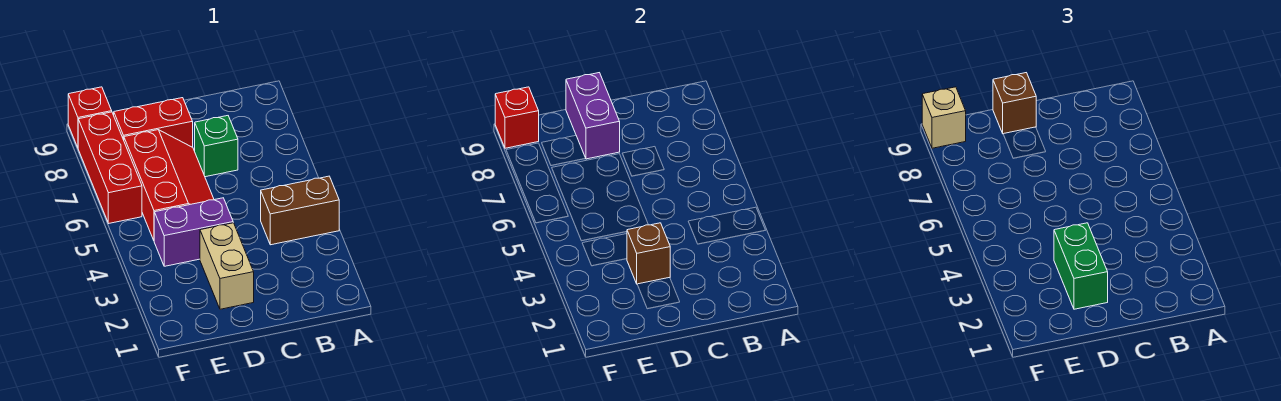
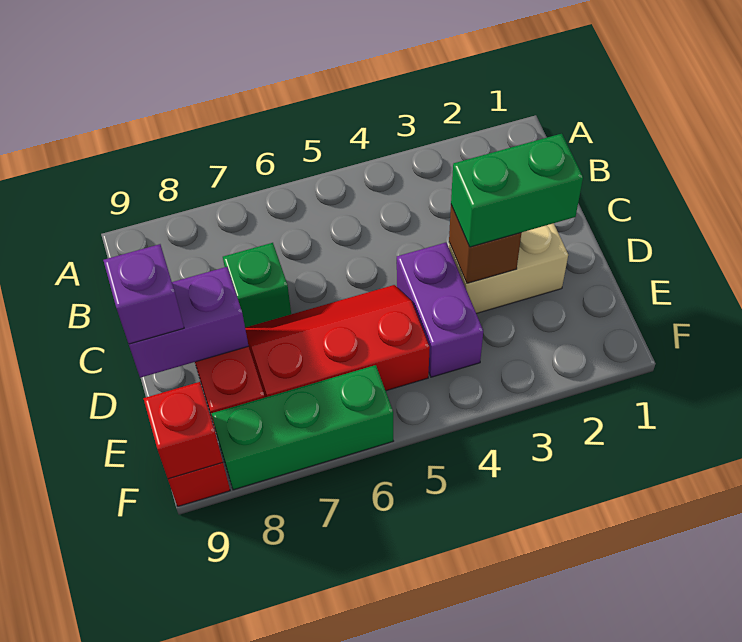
brown 1x2 brick [261,176,339,245] -> none
brown 1x1 brick [993,73,1036,134] -> purple 1x1 brick [103,244,184,344]
red 1x3 brick [78,112,142,223] -> green 1x3 brick [211,365,393,490]
tan 1x1 brick [922,87,966,148] -> none

